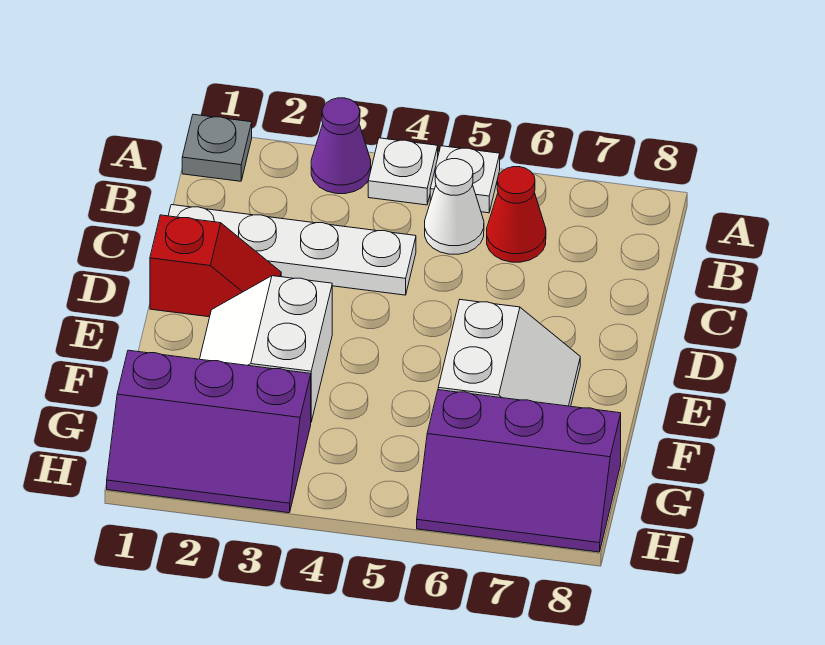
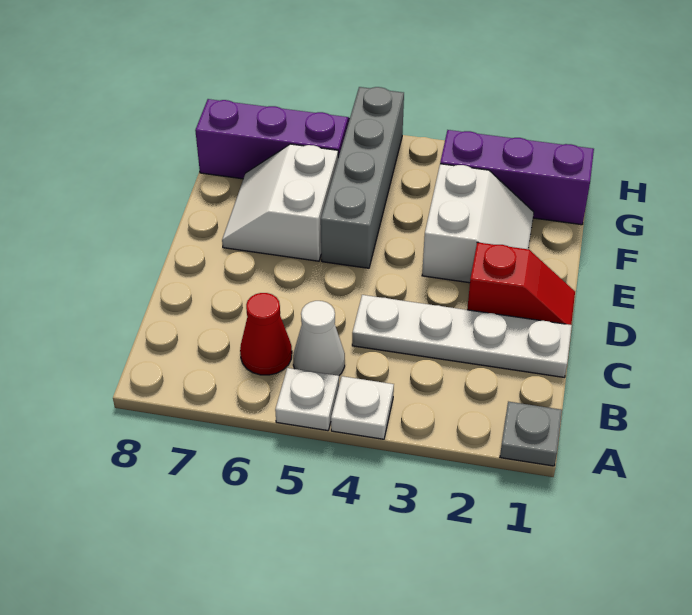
purple 1x1 cone [311,98,371,194] -> none
red 1x2 slope [150,215,281,317] -> red 1x2 slope turned to [467,242,575,325]
none -> grey 1x4 brick [321,87,404,268]

